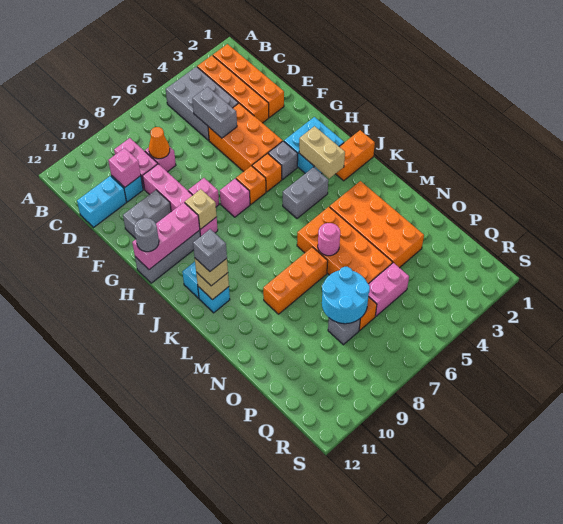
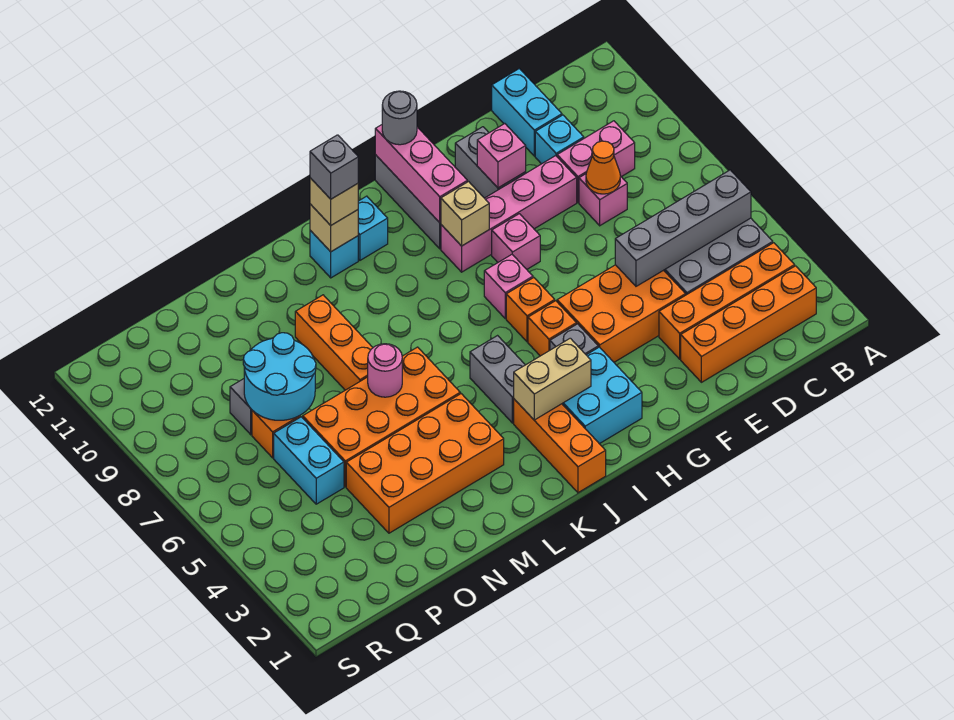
grey 1x2 brick [192,87,237,138] -> grey 1x4 brick [615,170,751,286]
pink 1x1 brick [108,148,141,187] -> pink 1x1 brick moved to [477,124,526,188]
orange 1x2 brick [336,130,375,181] -> orange 1x3 brick [514,399,606,493]
pink 1x2 brick [368,263,409,316] -> cyan 1x2 brick [274,417,344,504]

